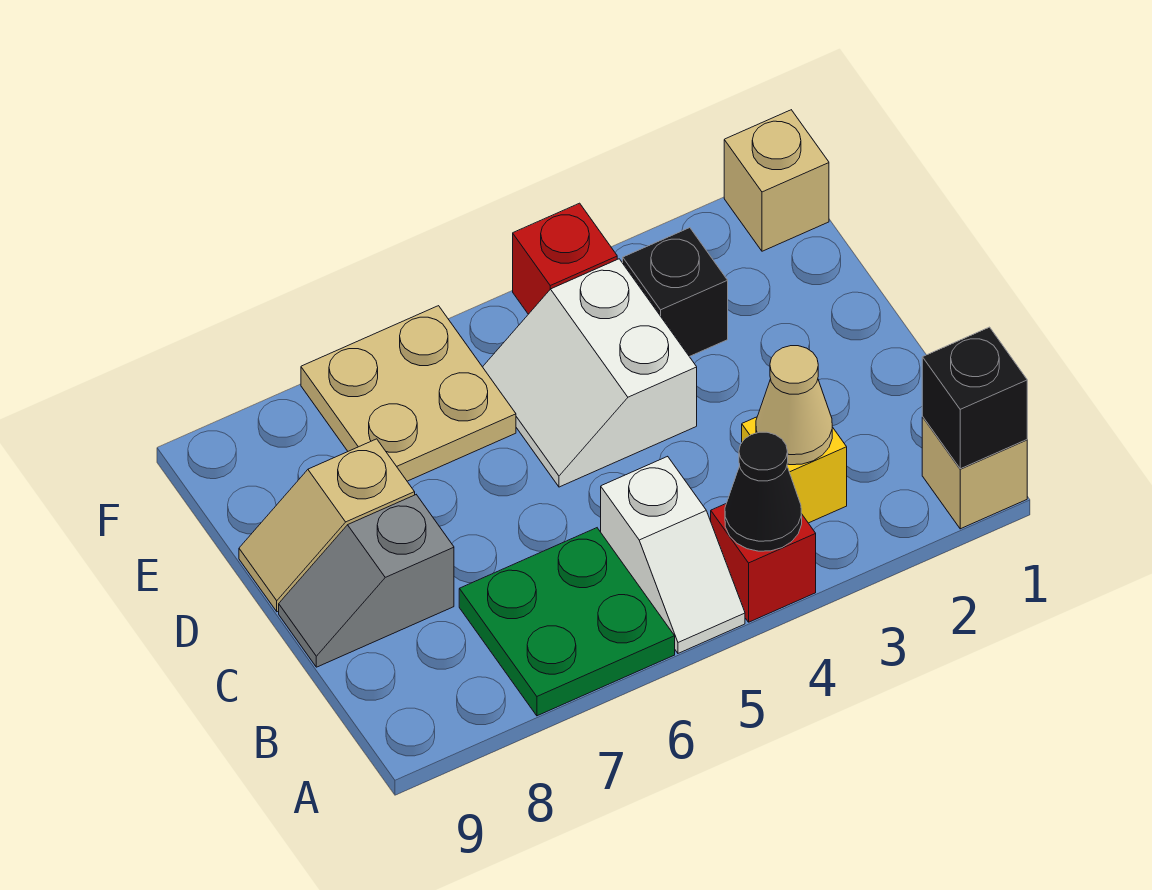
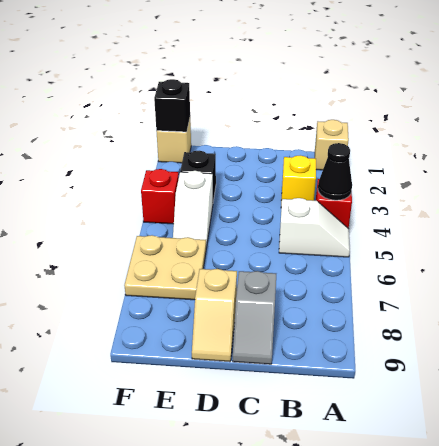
black 1x1 brick [922,327,1027,469] -> black 1x1 brick moved to [154,79,190,132]
green 2x2 plate [459,528,675,716] -> none
tan 1x1 cone [756,346,832,465] -> none
white 2x2 slope [483,259,697,487] -> white 1x2 slope [173,171,213,248]

